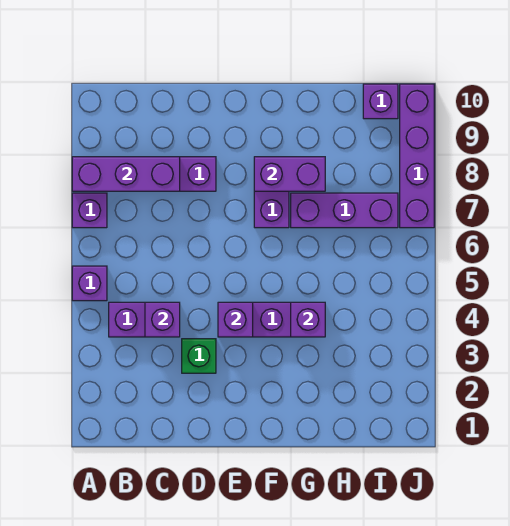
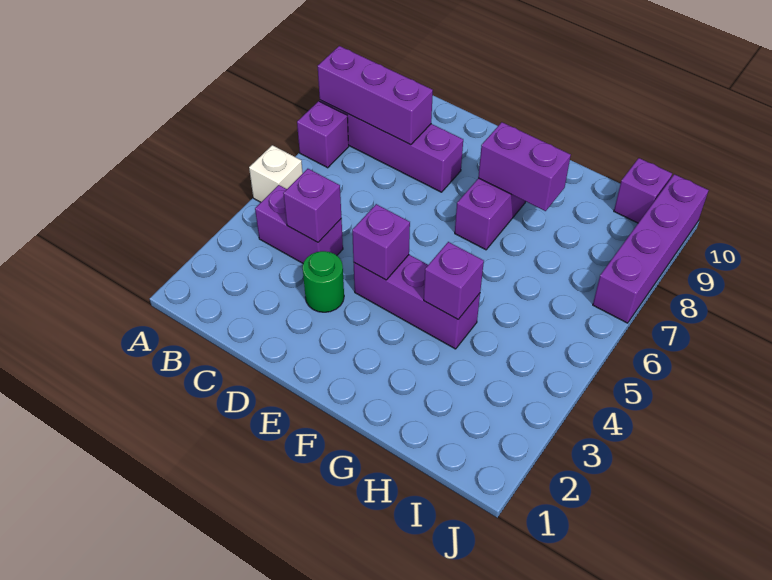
purple 1x1 brick [72,266,107,301] -> white 1x1 brick [249,145,303,202]
green 1x1 brick [182,339,216,373] -> green 1x1 round brick [303,251,344,312]
purple 1x3 brick [291,193,398,228] -> none

